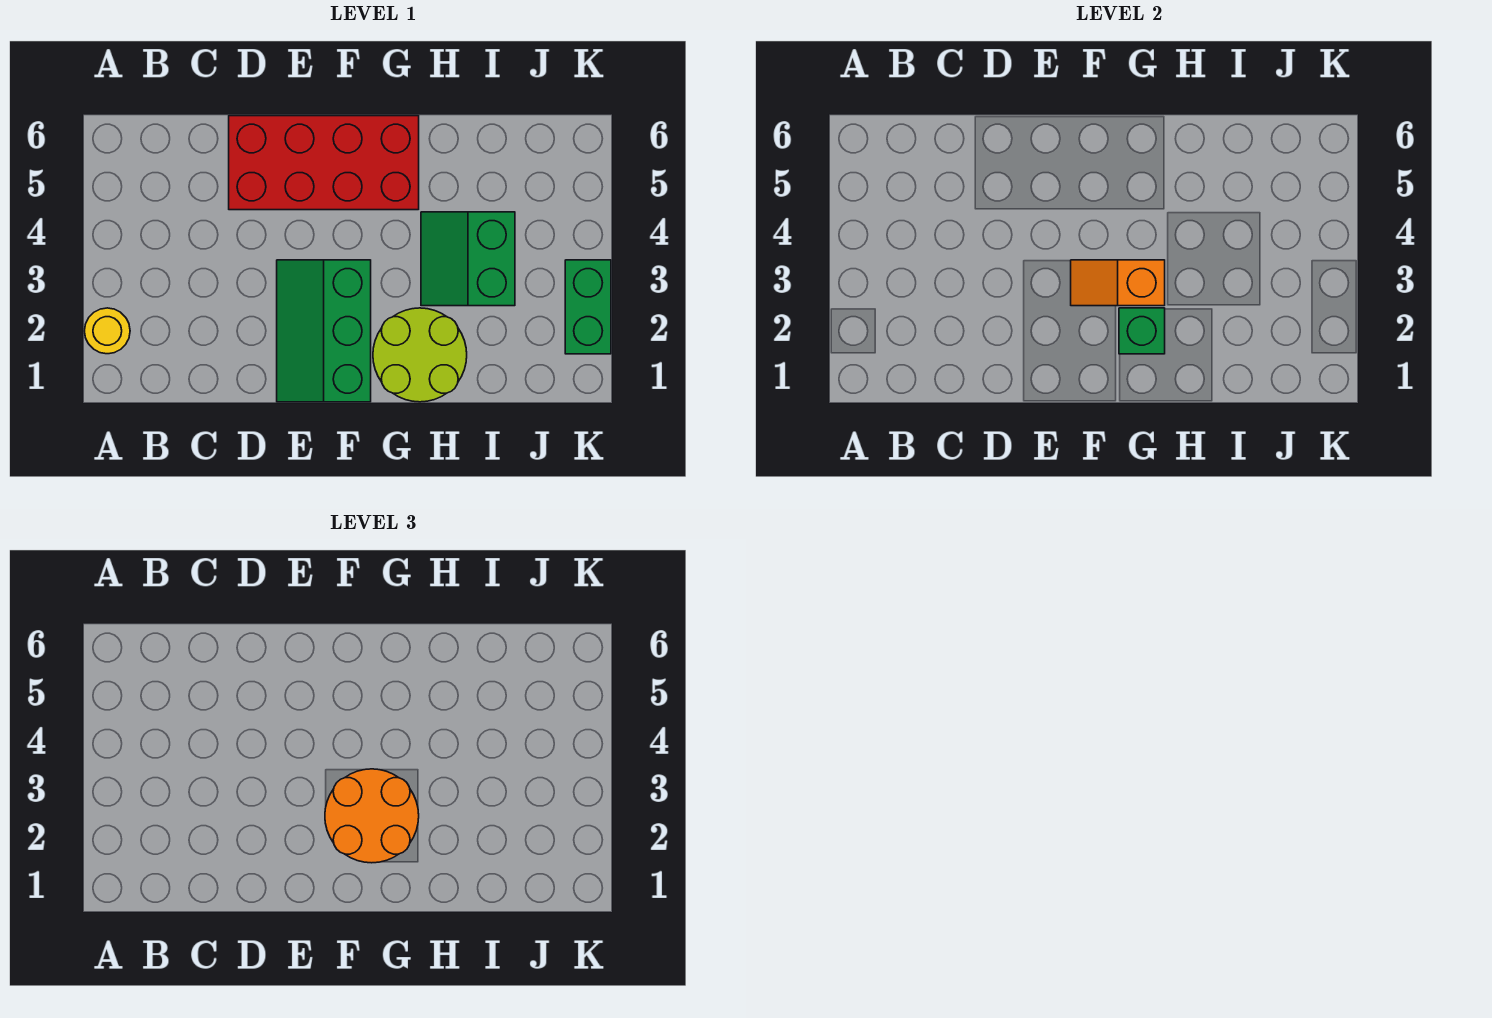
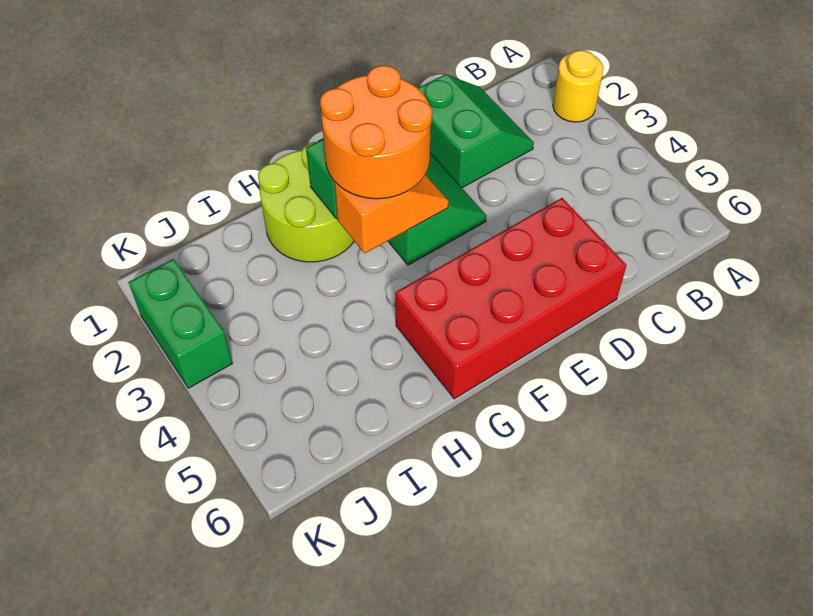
green 2x2 slope [421,212,515,306] -> green 2x2 slope moved to [418,74,534,188]

